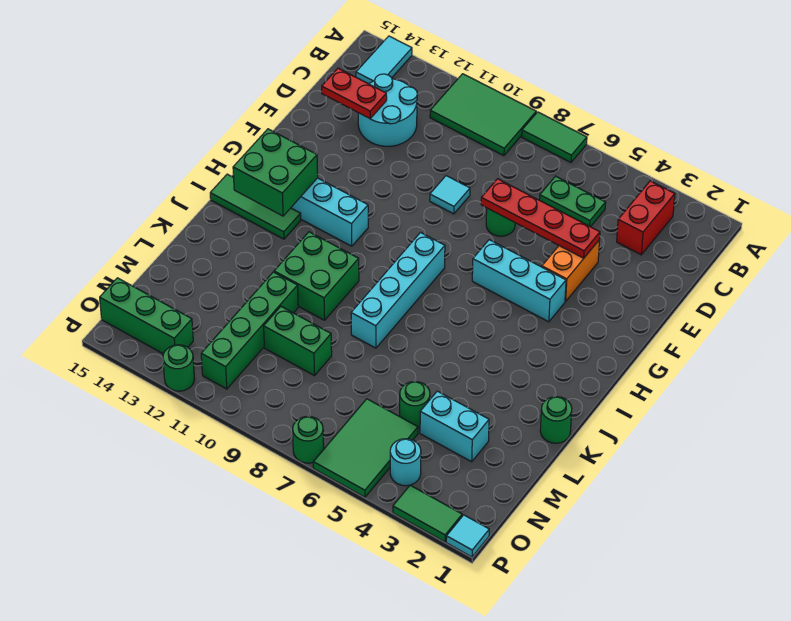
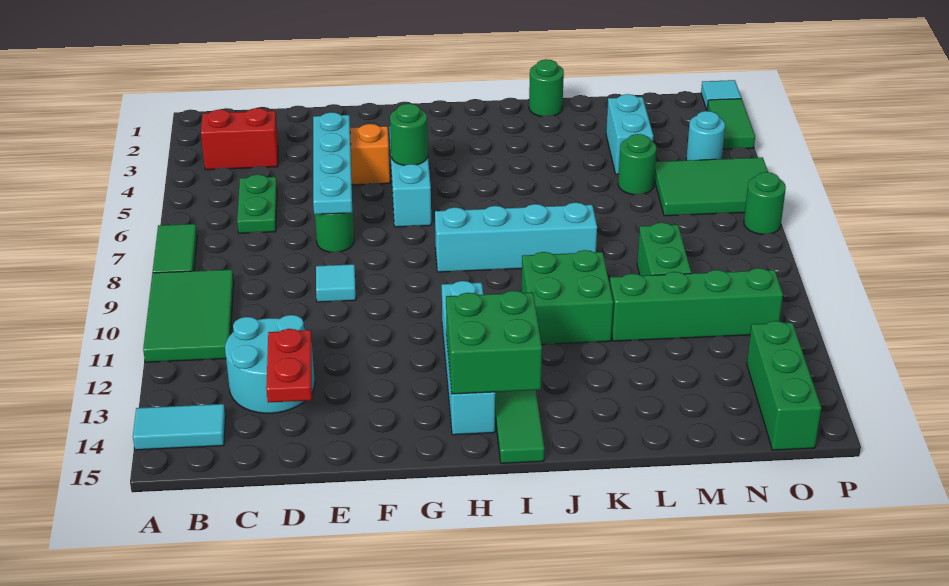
red 1x4 plate [481,179,600,258] -> cyan 1x4 plate [313,112,352,214]
green 1x1 round brick [163,345,195,391] -> green 1x1 round brick moved to [390,104,428,165]

